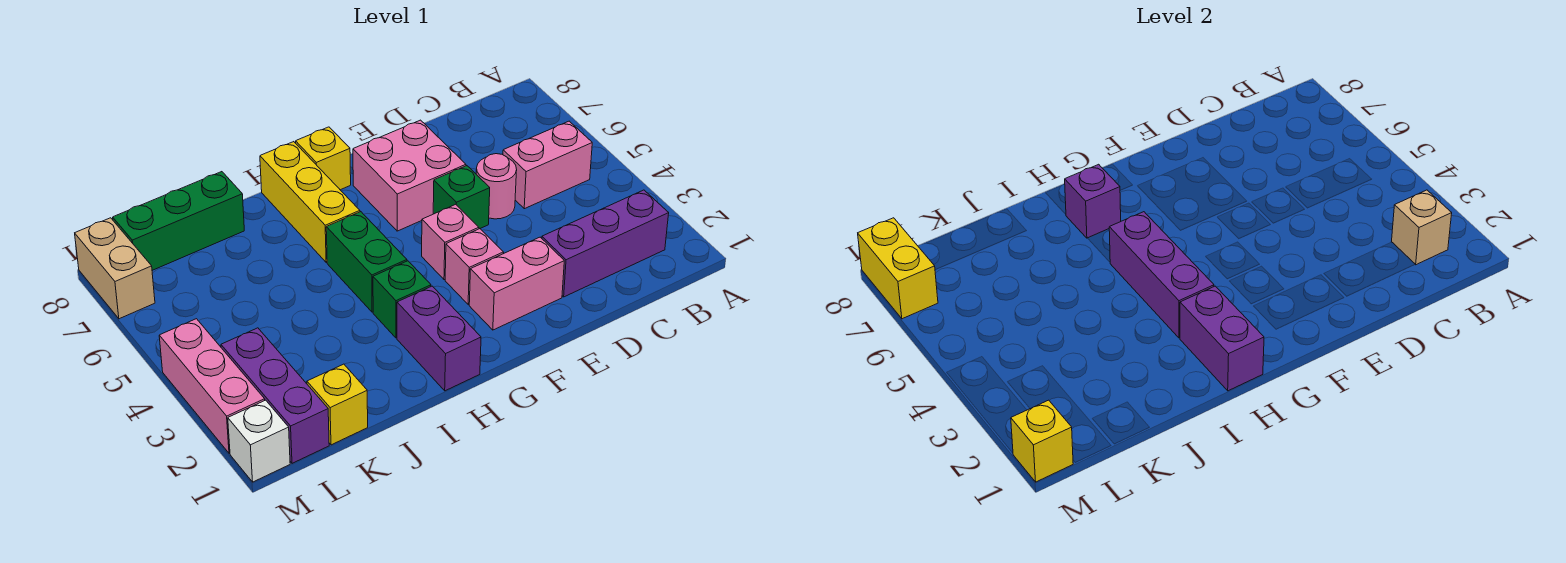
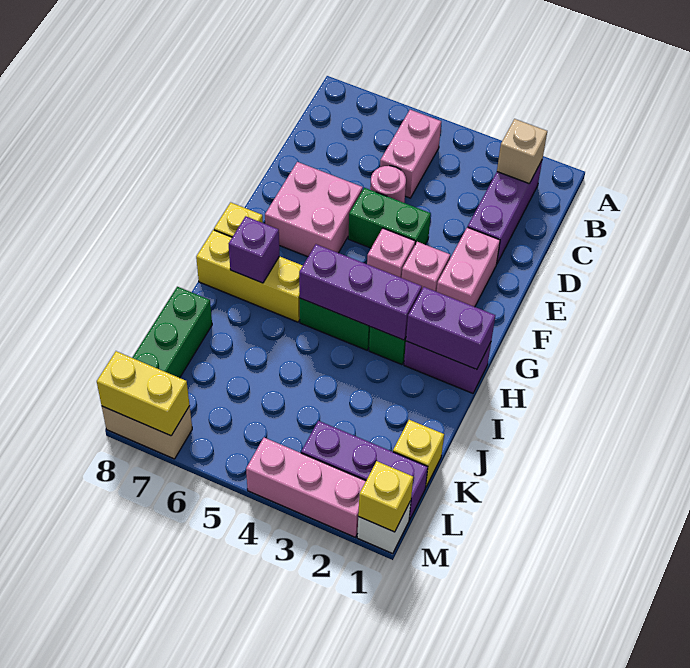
green 1x1 brick [433,166,490,229] -> green 1x2 brick [348,188,431,248]

